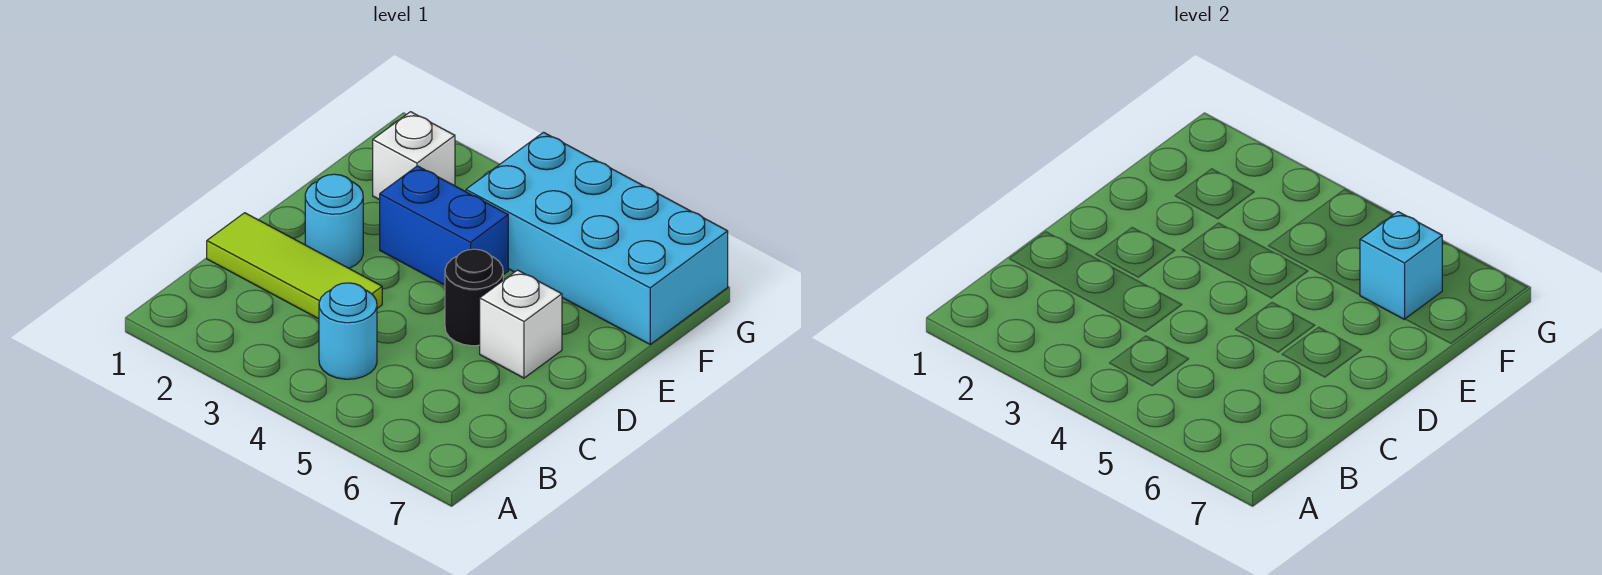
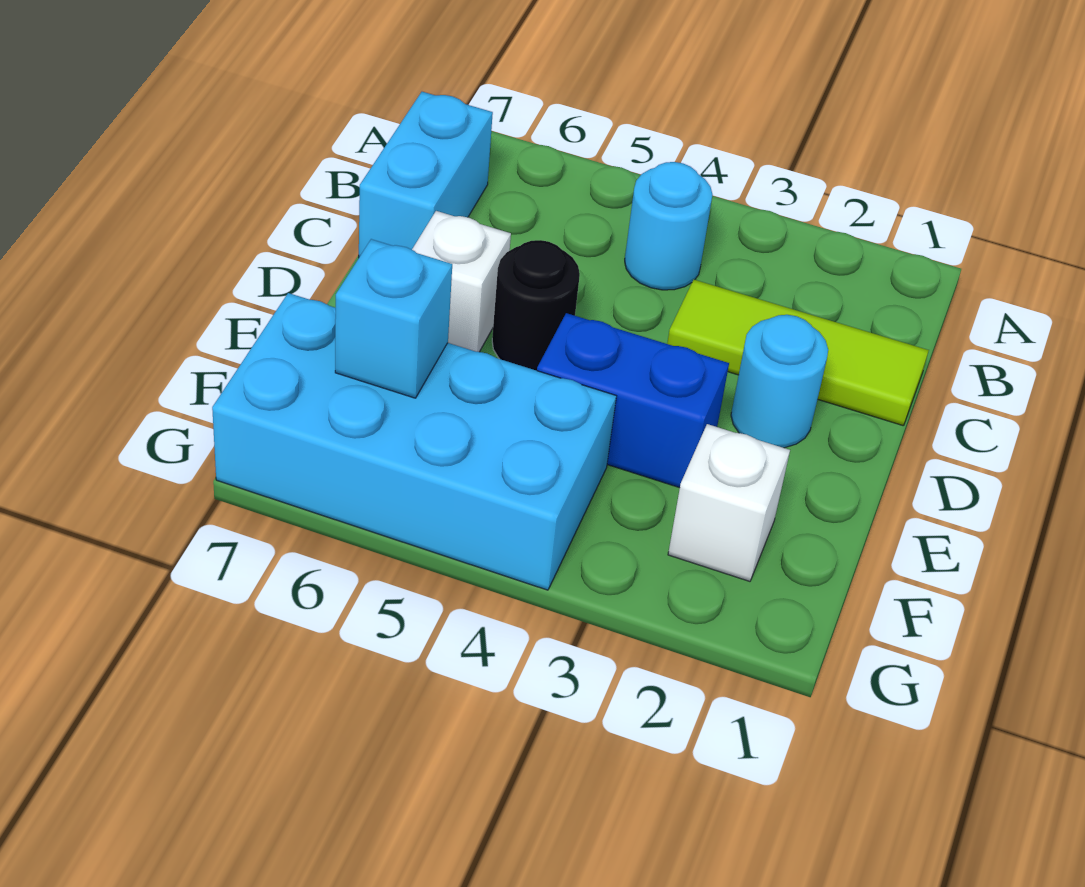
none -> cyan 1x2 brick [359,92,493,257]

